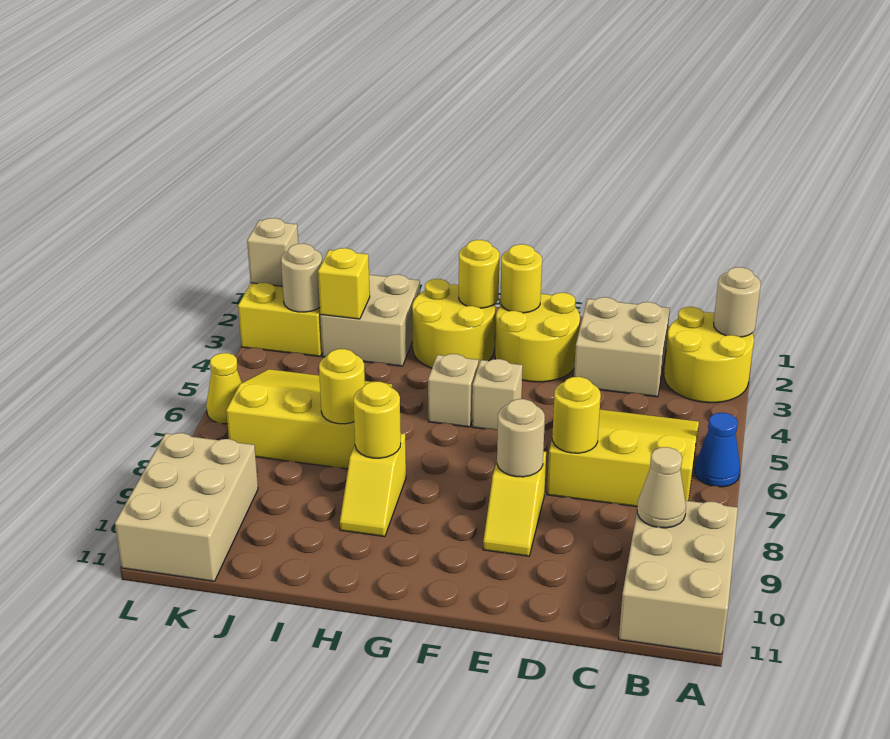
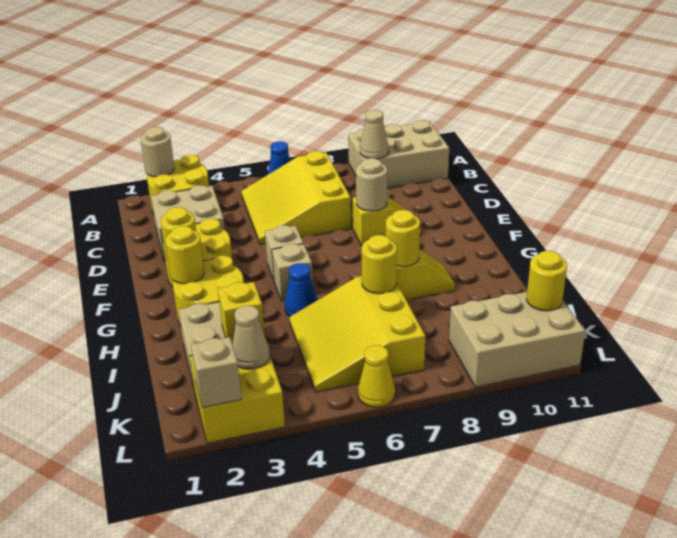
yellow 1x1 round brick [552,377,601,453] -> yellow 1x1 round brick moved to [526,251,567,311]
none -> blue 1x1 cone [285,263,317,316]
tan 1x1 round brick [281,244,322,312] -> tan 1x1 cone [232,306,270,369]

